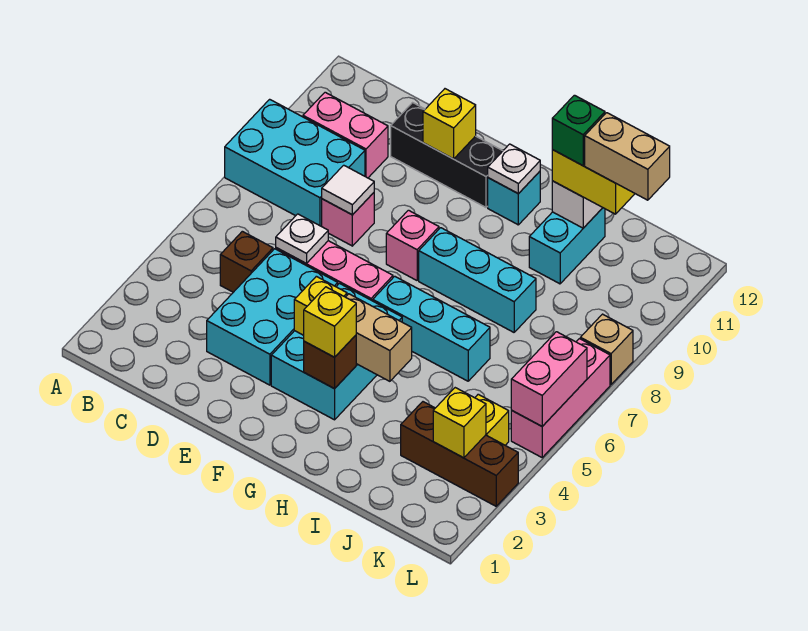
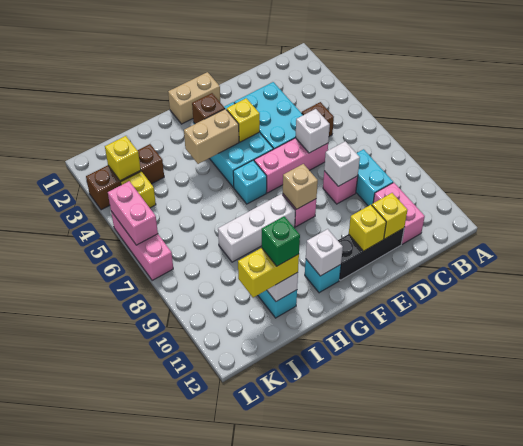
cyan 2x3 brick [225,99,365,226] -> cyan 1x2 brick [356,149,393,206]
pink 1x2 brick [303,92,388,178] -> pink 1x2 brick turned to [373,183,425,244]
white 1x1 plate [276,214,328,263] -> white 1x1 brick [296,109,330,153]
white 1x1 tile [322,165,374,215] -> white 1x1 brick [324,141,360,186]
yellow 1x1 brick [304,287,356,357] -> yellow 1x1 brick moved to [372,193,407,239]
cyan 1x3 brick [373,276,490,381] -> cyan 1x1 brick [233,160,267,204]
cyan 1x3 brick [419,228,536,332] -> white 1x3 brick [218,194,295,262]
white 1x1 plate [488,144,540,194] -> white 1x1 brick [306,229,343,276]
tan 1x2 brick [585,113,670,200] -> tan 1x2 brick moved to [168,72,220,124]
tan 1x1 brick [580,314,633,384] -> tan 1x1 brick moved to [283,164,318,209]

